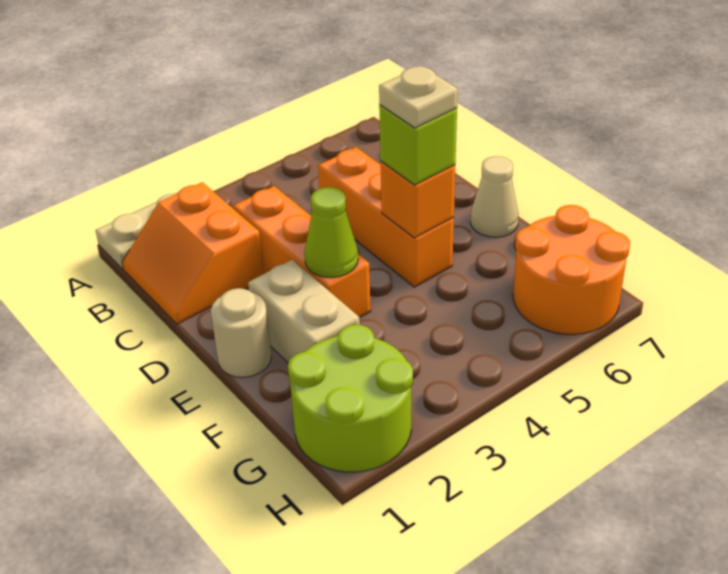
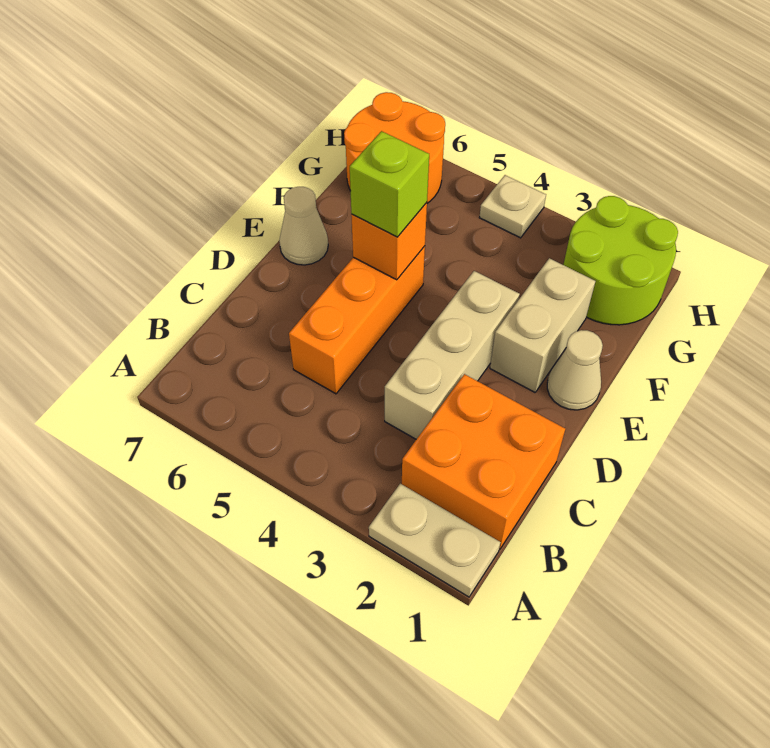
orange 2x2 slope [122,182,264,324] -> orange 2x2 brick [402,374,565,549]
orange 1x3 brick [233,186,371,318] -> tan 1x3 brick [385,271,520,439]
tan 1x1 round brick [211,288,271,378] -> tan 1x1 cone [547,330,603,410]
lime 1x1 cone [304,187,358,278] -> none
tan 1x1 plate [379,66,458,128] -> tan 1x1 plate moved to [479,175,546,238]

